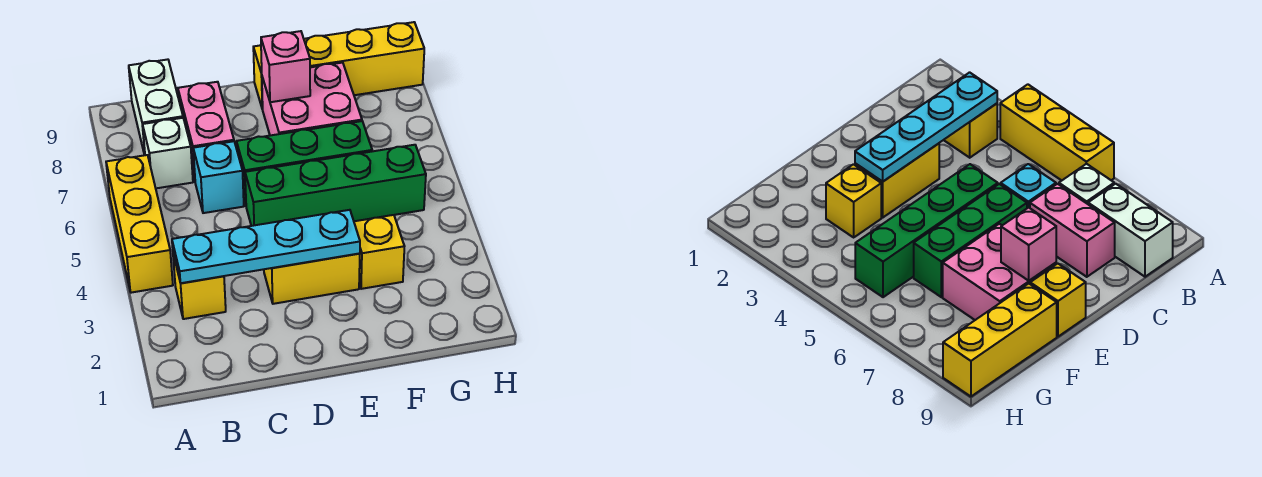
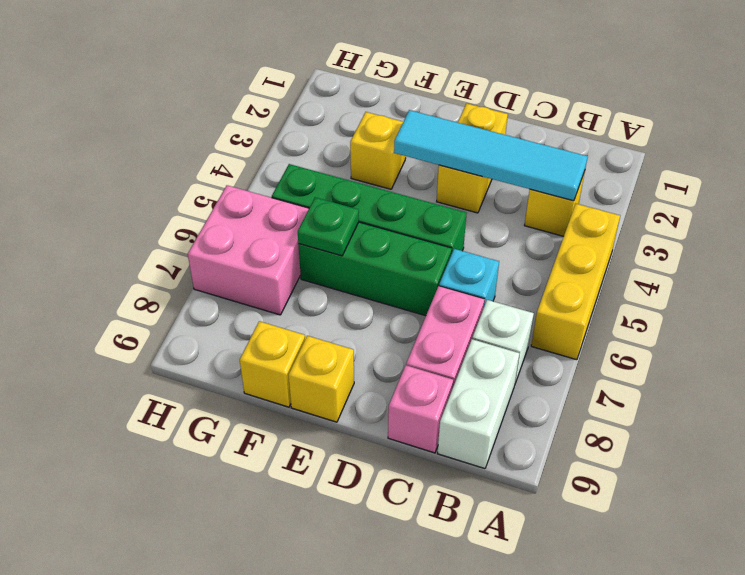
cyan 1x4 plate [172,210,360,283] -> cyan 1x4 tile [394,110,588,201]
yellow 1x2 brick [264,253,360,304] -> yellow 1x2 brick turned to [437,103,508,213]
pink 2x2 brick [262,63,362,136] -> pink 2x2 brick moved to [188,185,309,315]
pink 1x1 brick [261,31,310,102] -> pink 1x1 brick moved to [388,365,453,453]
none -> green 1x1 plate [298,197,359,256]
yellow 1x3 brick [304,22,424,95] -> yellow 1x1 brick [240,321,305,407]

